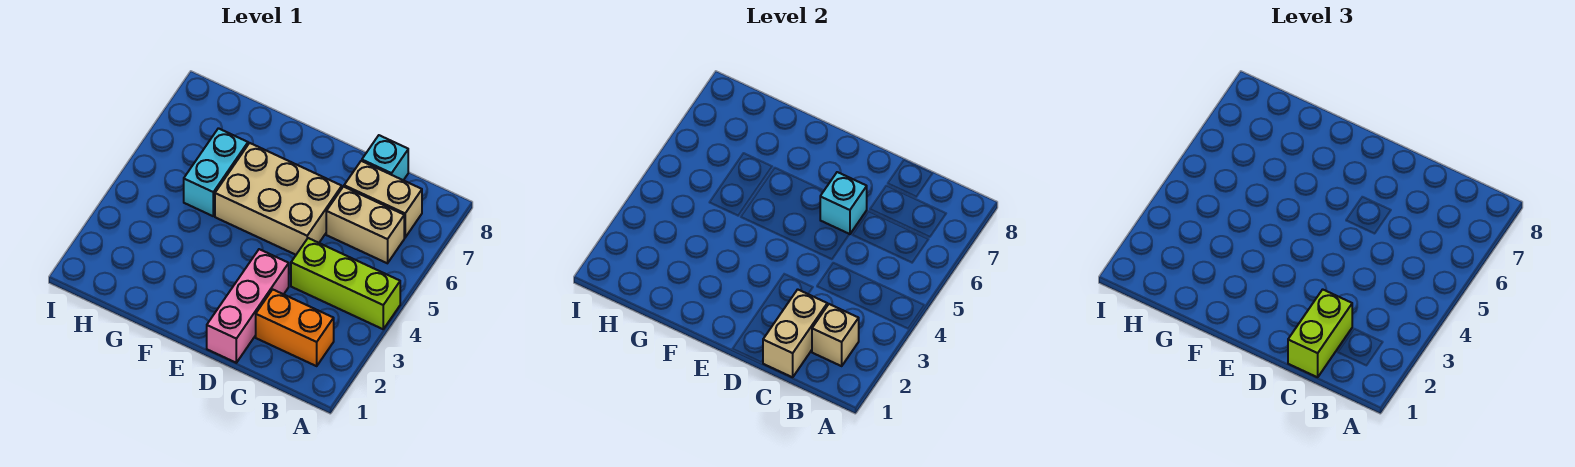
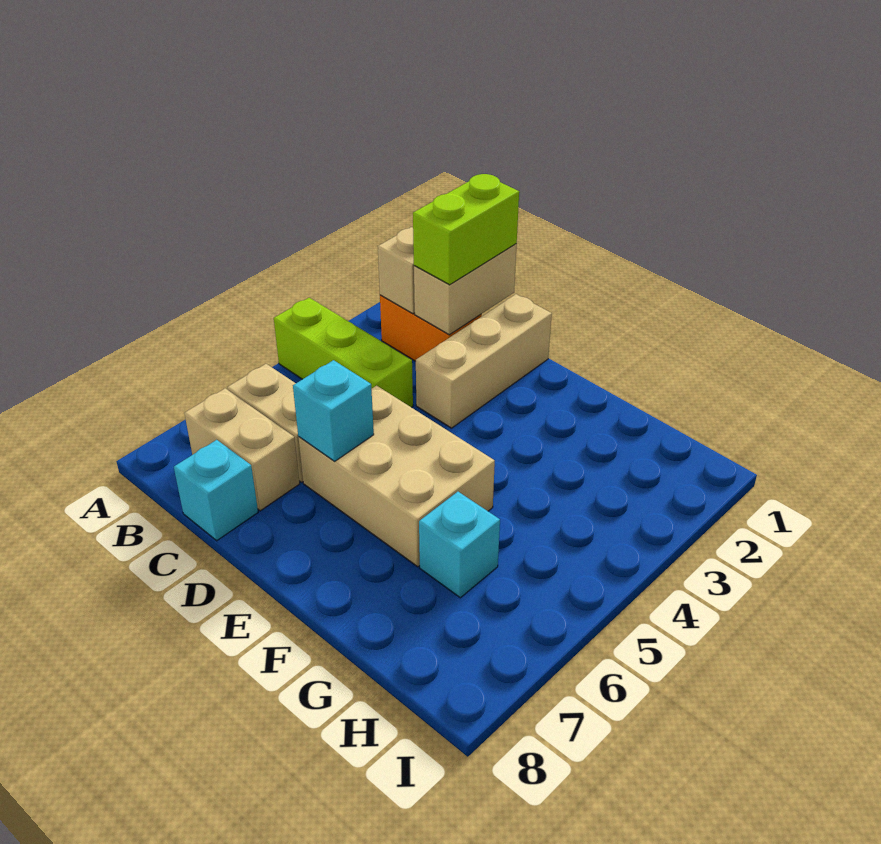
pink 1x3 brick [207,249,289,363] -> tan 1x3 brick [416,294,552,428]
cyan 1x2 brick [184,128,248,216] -> cyan 1x1 brick [419,492,500,598]

